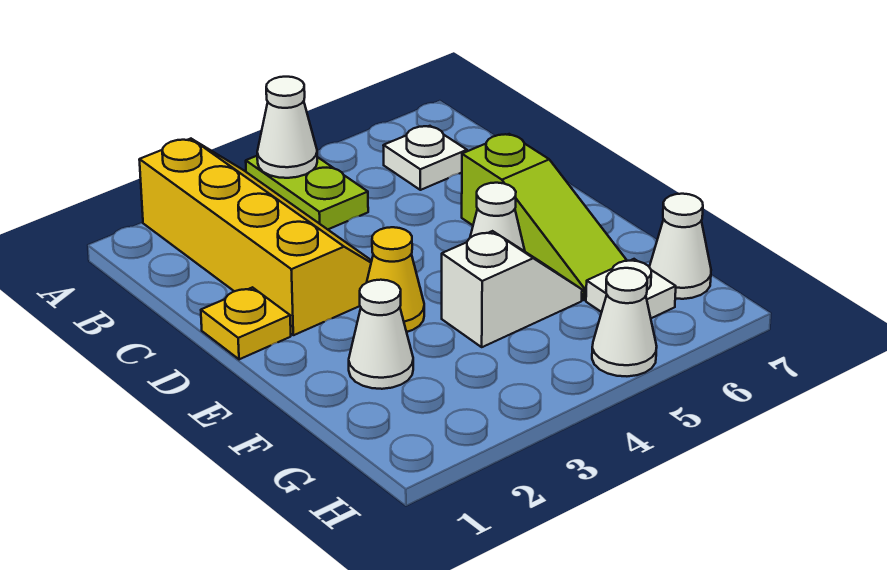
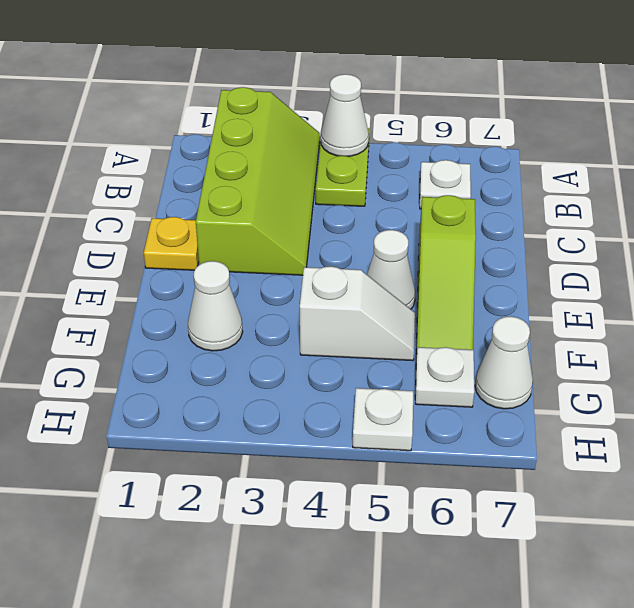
yellow 2x4 slope [139,139,372,335] -> lime 2x4 slope [196,87,320,275]
yellow 1x1 cone [367,227,424,332] -> none
white 1x1 cone [592,268,657,376] -> white 1x1 plate [353,388,413,451]

